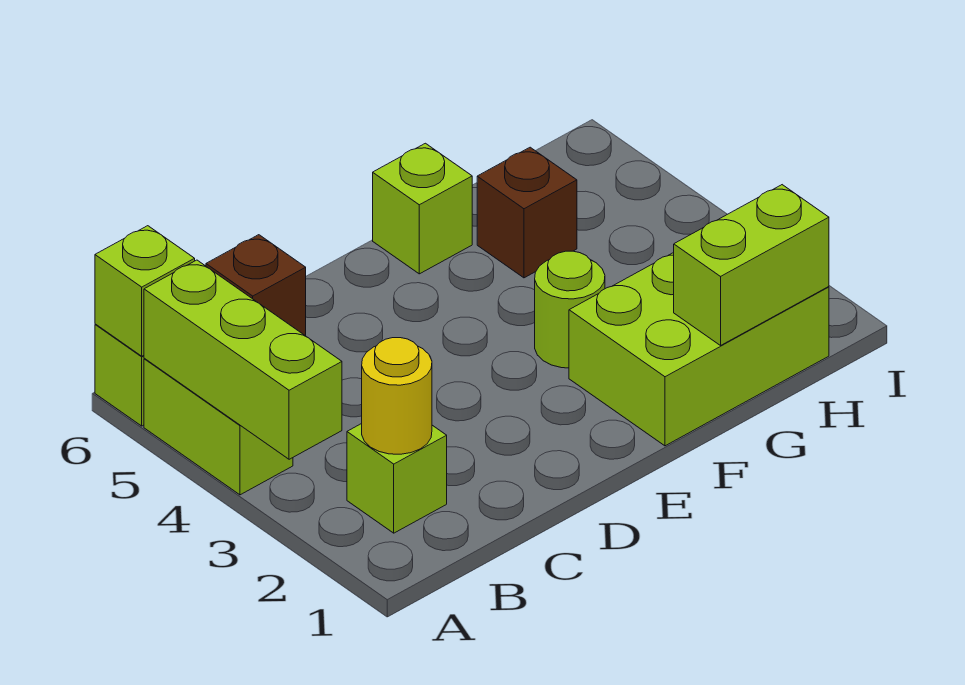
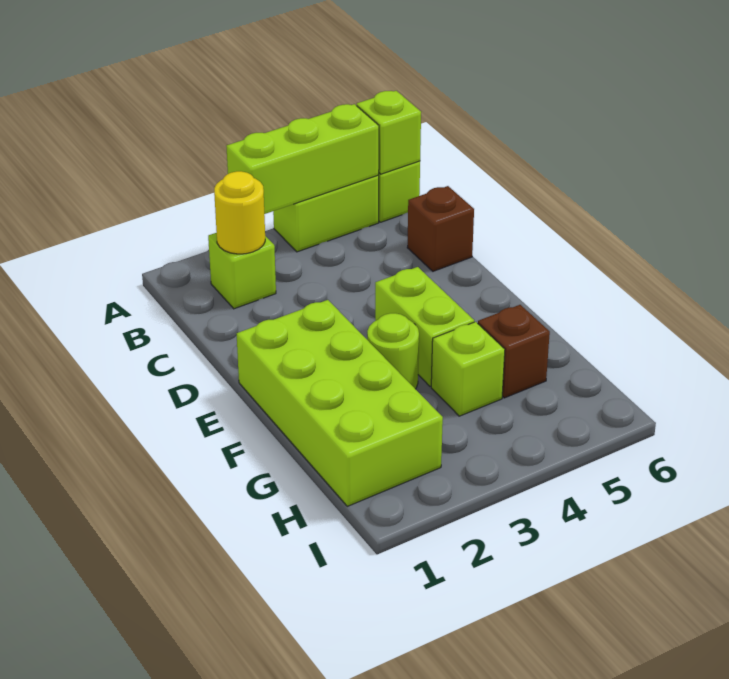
lime 2x3 brick [569,253,829,446] -> lime 2x4 brick [237,300,443,506]
lime 1x1 brick [373,143,472,274] -> lime 1x1 brick moved to [431,322,505,416]
lime 1x2 brick [674,185,829,345] -> lime 1x2 brick moved to [375,267,474,386]

